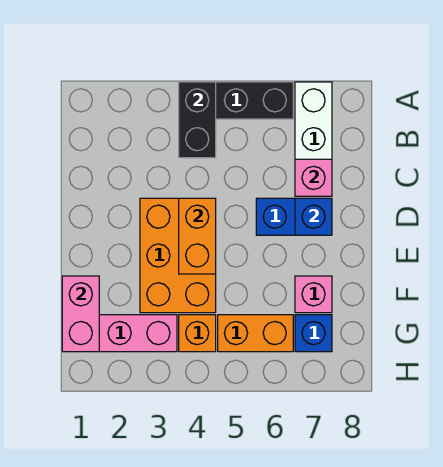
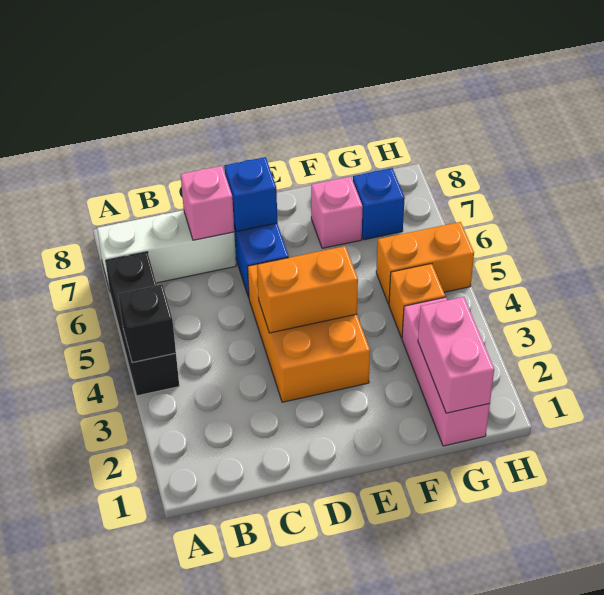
black 1x2 brick [179,82,216,158] -> black 1x1 brick [118,284,176,362]
orange 2x3 brick [140,198,216,313] -> orange 2x3 brick turned to [248,249,370,402]
pink 1x2 brick [62,276,99,352] -> pink 1x2 brick turned to [418,297,494,413]
orange 1x2 brick [218,315,293,352] -> orange 1x2 brick turned to [376,222,474,304]

